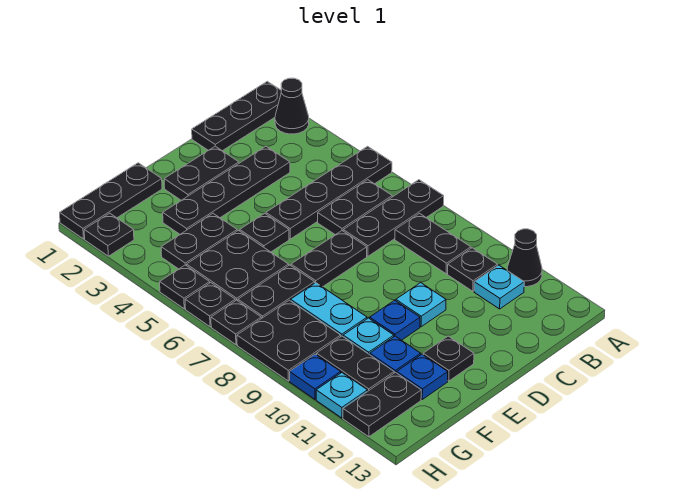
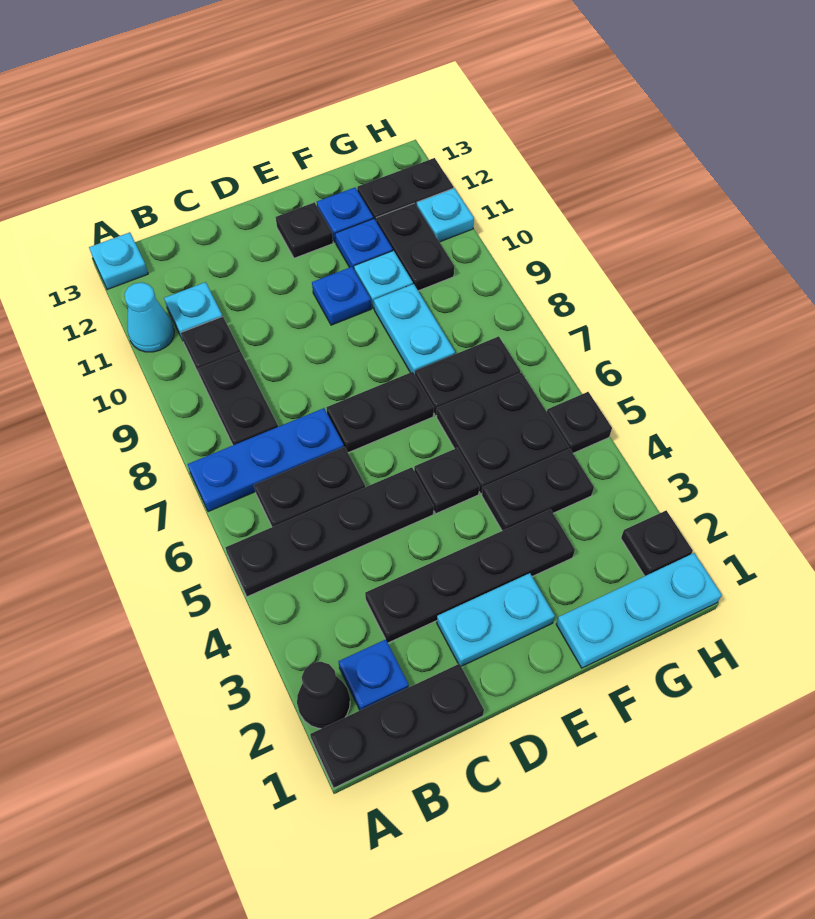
black 1x3 plate [343,180,444,256] -> blue 1x3 plate [188,408,344,512]
black 1x1 cone [507,229,542,287] -> cyan 1x1 cone [125,282,174,352]
black 1x2 plate [164,146,239,200] -> cyan 1x2 plate [437,573,555,666]
cyan 1x1 plate [396,283,446,327] -> cyan 1x1 plate moved to [89,232,148,290]
black 1x3 plate [60,163,162,239] -> cyan 1x3 plate [556,553,722,668]
black 2x2 plate [237,300,341,381] -> none
black 1x1 plate [185,283,235,327] -> none
black 1x1 plate [211,300,261,345] -> none
blue 1x1 plate [290,354,341,399] -> blue 1x1 plate moved to [338,639,409,710]

